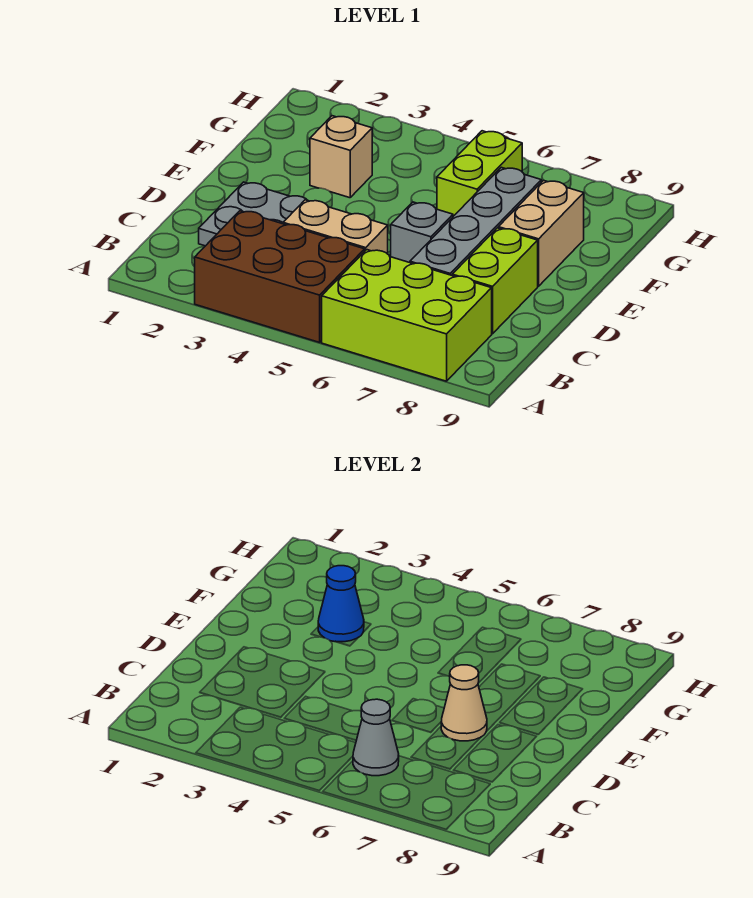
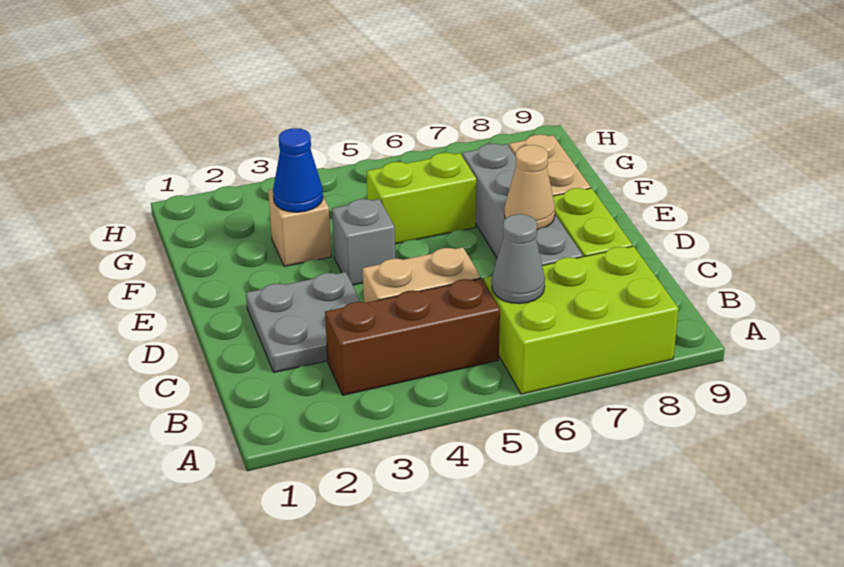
brown 2x3 brick [195,211,365,342] -> brown 1x3 brick [325,278,500,395]
grey 1x1 brick [391,202,453,263] -> grey 1x1 brick moved to [332,199,395,285]
lime 1x2 brick [437,131,522,216] -> lime 1x2 brick turned to [367,153,476,244]

